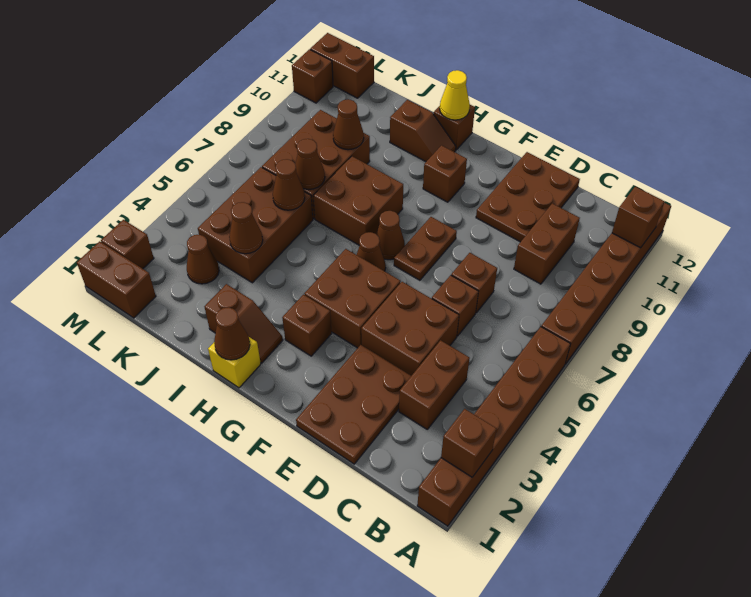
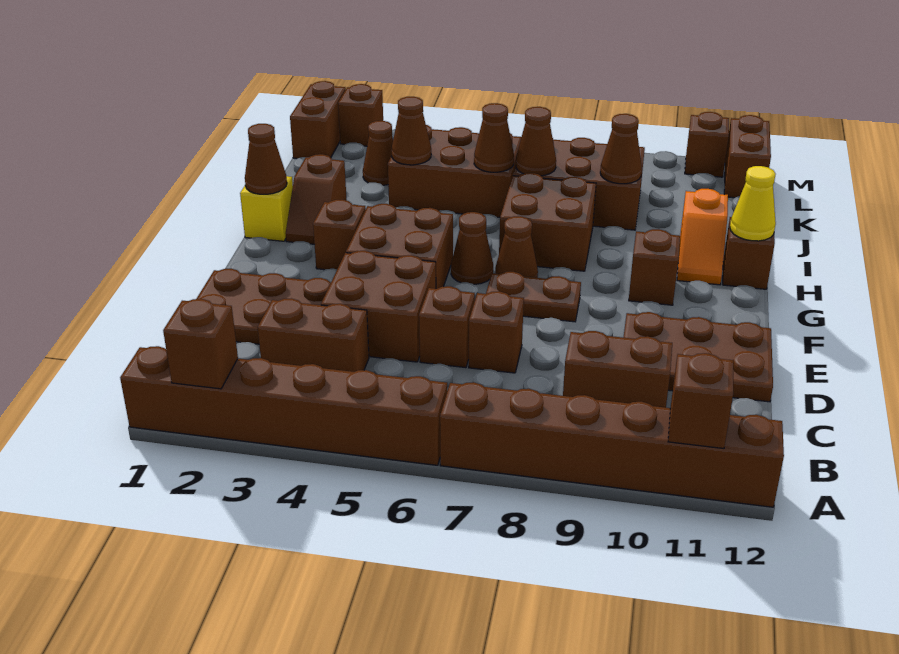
brown 1x2 slope [390,100,456,162] -> orange 1x2 slope [677,189,728,285]

